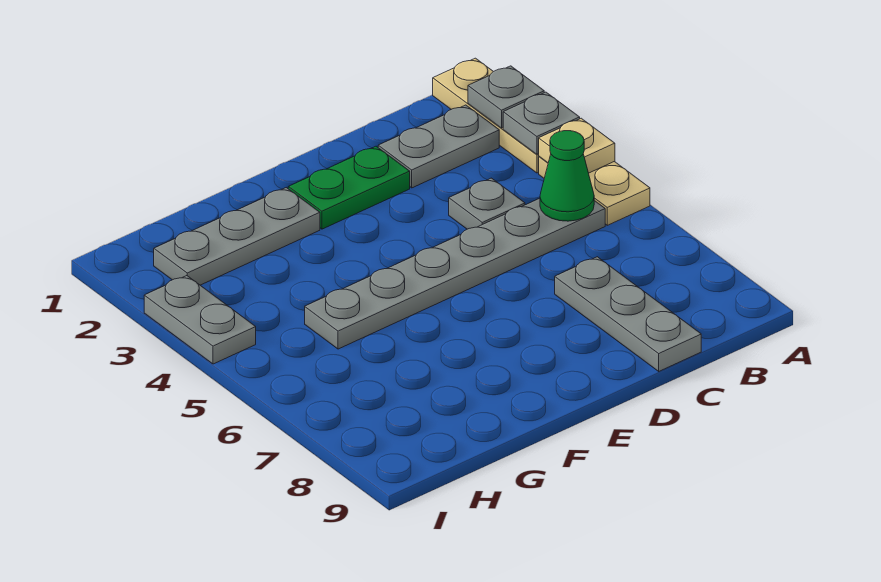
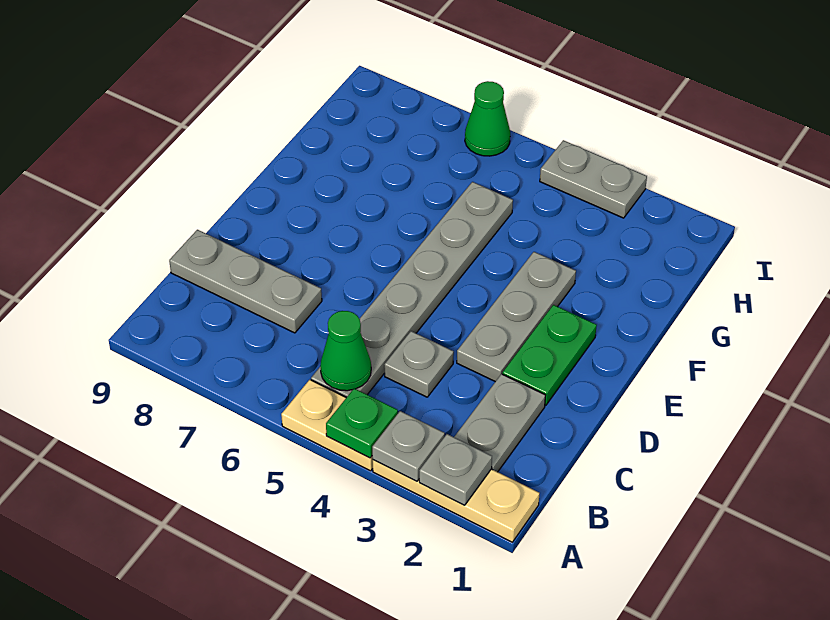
tan 1x1 plate [539,118,615,173] -> green 1x1 plate [326,389,398,458]
grey 1x3 plate [154,188,320,285] -> grey 1x3 plate moved to [457,252,576,382]
none -> green 1x1 cone [465,81,510,156]

